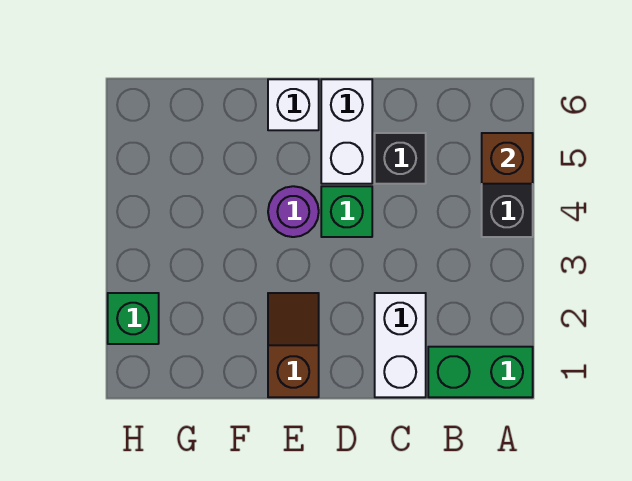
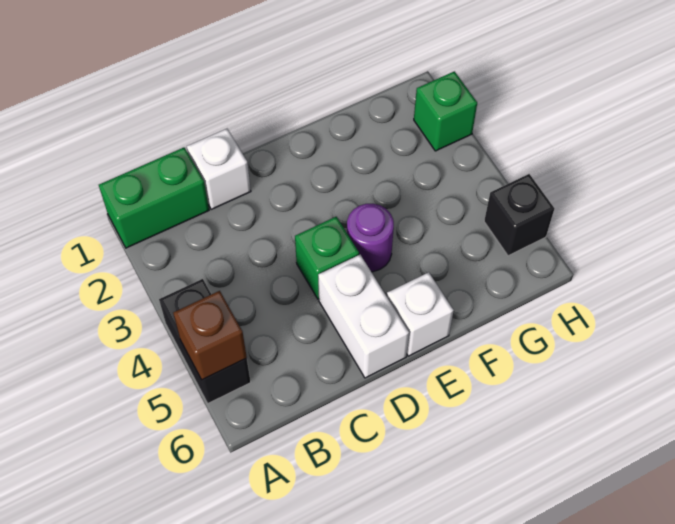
white 1x2 brick [375,293,426,397] -> white 1x1 brick [187,129,251,209]
black 1x1 brick [375,133,426,184] -> black 1x1 brick moved to [484,174,554,256]
brown 1x2 slope [268,293,319,397] -> none

